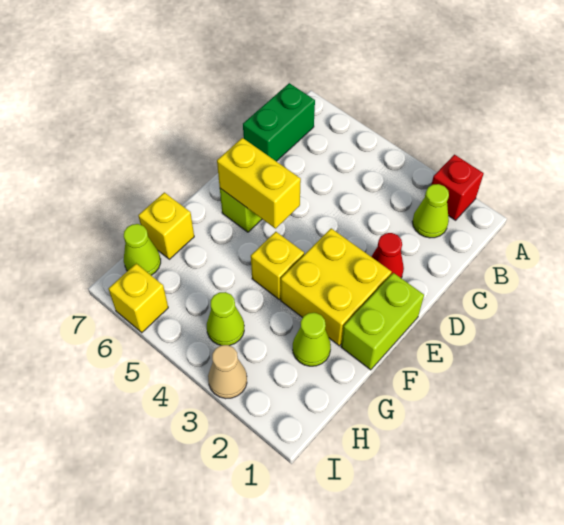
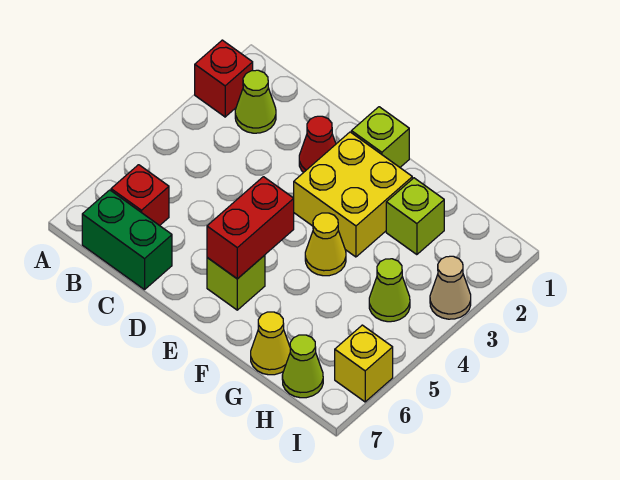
none -> red 1x1 brick [111,165,169,226]
lime 1x2 brick [341,273,424,370] -> lime 1x1 brick [351,107,409,167]
yellow 1x2 brick [217,138,301,229] -> red 1x2 brick [207,177,294,279]
yellow 1x1 brick [251,232,304,300] -> yellow 1x1 cone [305,213,346,276]
lime 1x1 cone [293,313,331,366] -> lime 1x1 brick [386,178,444,255]
yellow 1x1 brick [138,192,194,259] -> yellow 1x1 cone [251,312,290,375]

